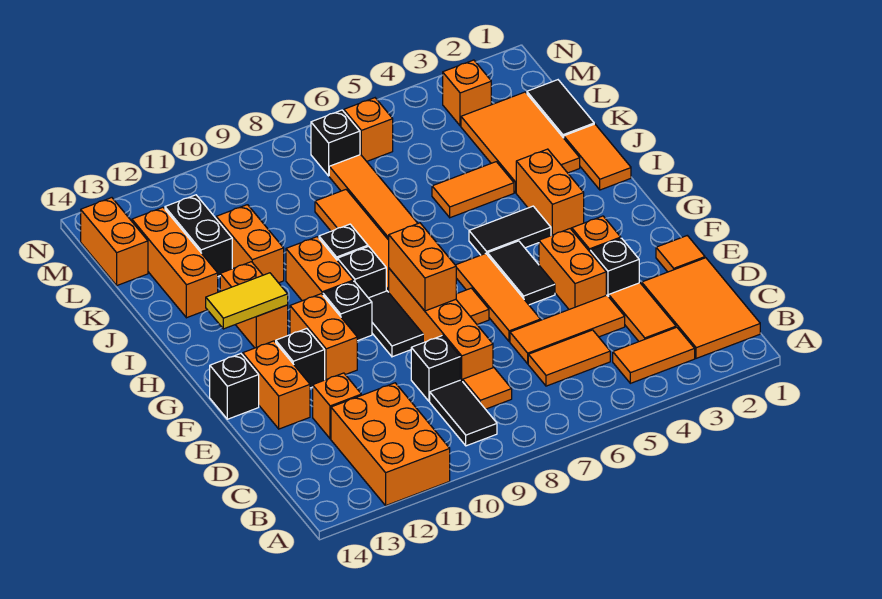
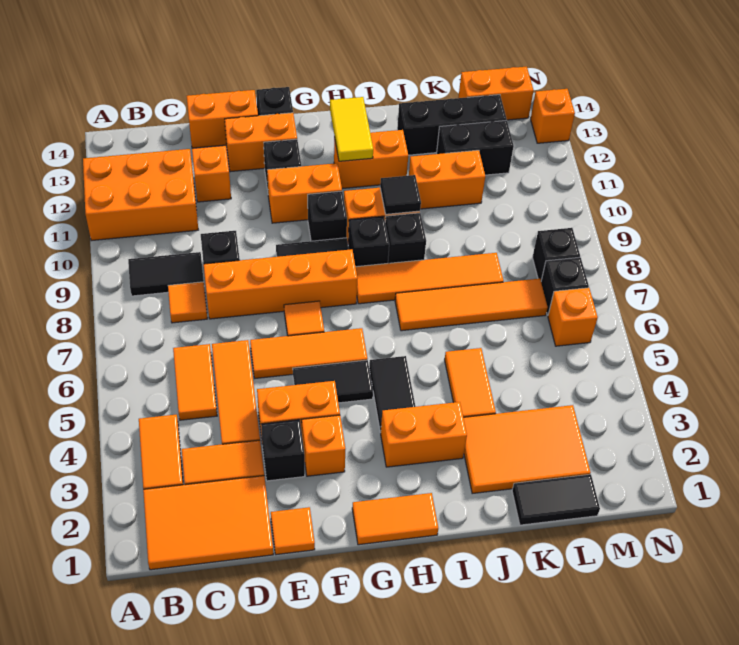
orange 1x2 brick [389,223,456,311] -> orange 1x2 brick moved to [187,90,258,148]
orange 1x2 tile [564,124,631,190] -> orange 1x2 tile moved to [352,493,438,545]
none -> black 1x1 tile [380,175,421,214]
orange 1x3 brick [132,207,218,318] -> black 1x3 brick [397,95,507,155]
orange 1x1 brick [443,60,491,126] -> orange 1x1 brick moved to [531,89,575,143]
none -> black 1x1 brick [532,228,580,280]

